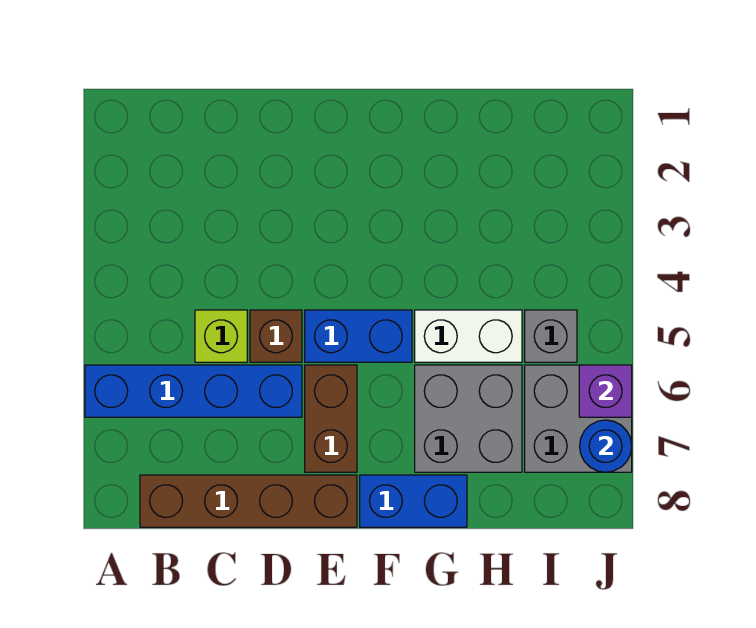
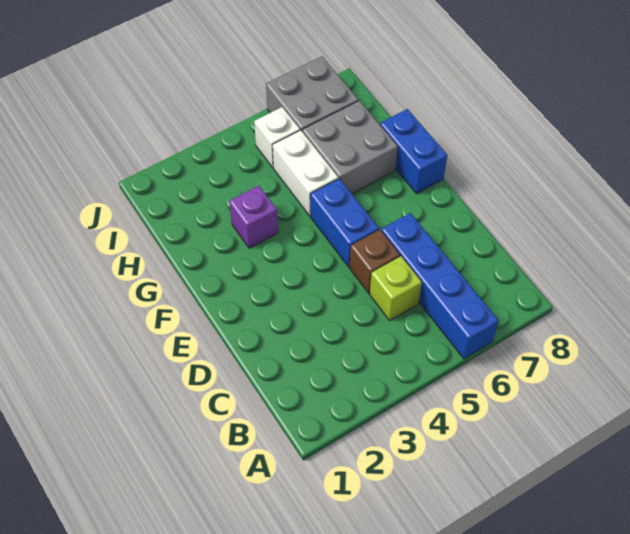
brown 1x4 brick [140,475,357,527] -> none
brown 1x2 brick [305,365,357,472] -> none
grey 1x1 brick [525,310,577,362] -> white 1x1 brick [254,107,300,168]
purple 1x1 brick [579,365,632,417] -> purple 1x1 brick moved to [229,186,278,248]
blue 1x1 round brick [580,420,632,472] -> none

